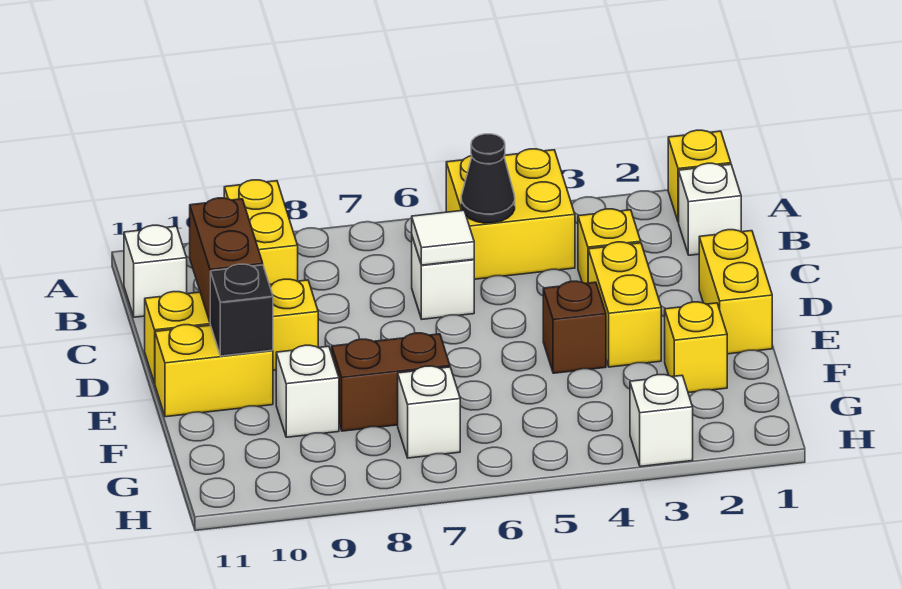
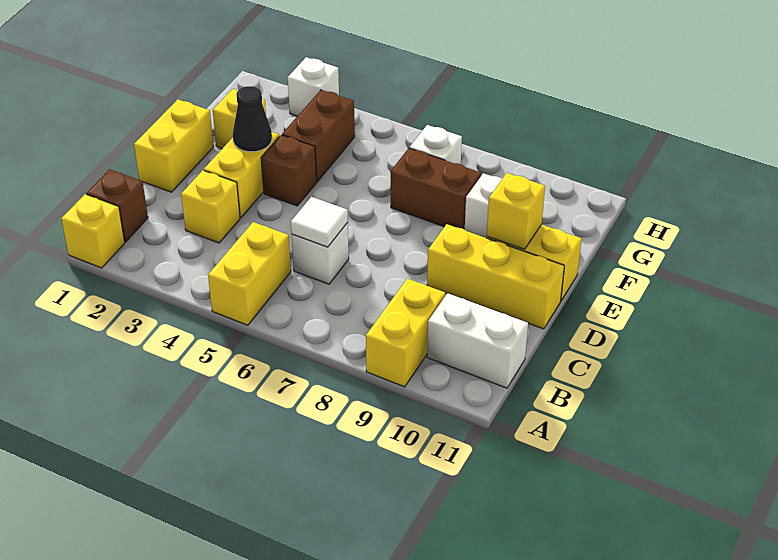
yellow 2x2 brick [446,149,575,279] -> yellow 1x2 brick [208,222,291,325]
white 1x1 brick [679,163,741,255] -> brown 1x1 brick [86,169,148,242]
black 1x1 cone [461,134,515,223] -> black 1x1 cone moved to [233,86,272,152]
white 1x1 brick [124,225,187,317] -> white 1x2 brick [427,293,528,388]
brown 1x2 brick [190,198,263,322] -> brown 1x2 brick moved to [282,90,355,182]
black 1x1 brick [210,264,273,356] -> yellow 1x1 brick [487,173,545,249]

